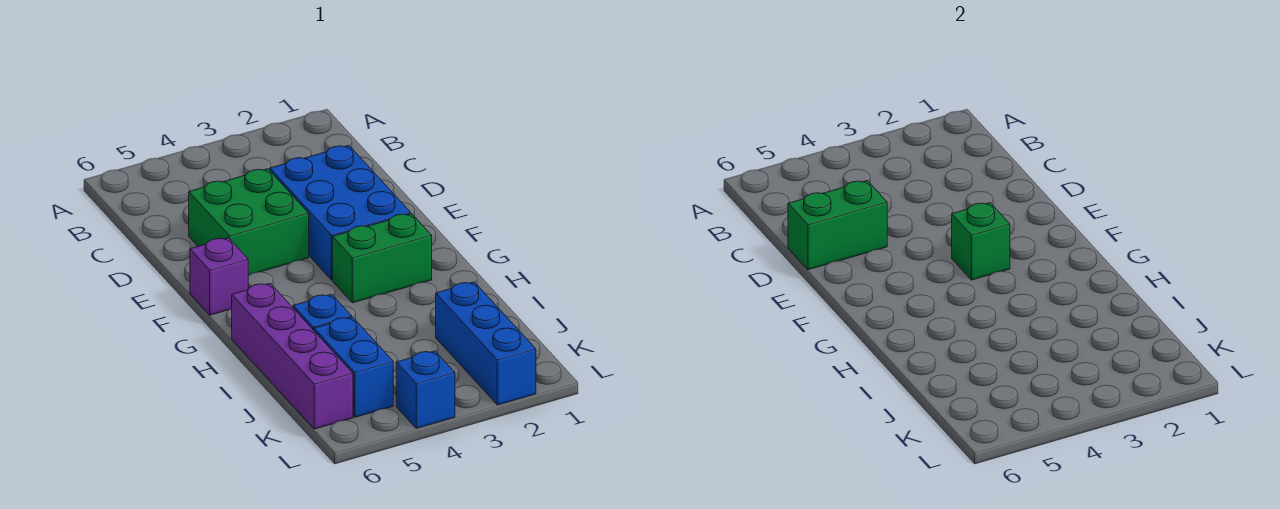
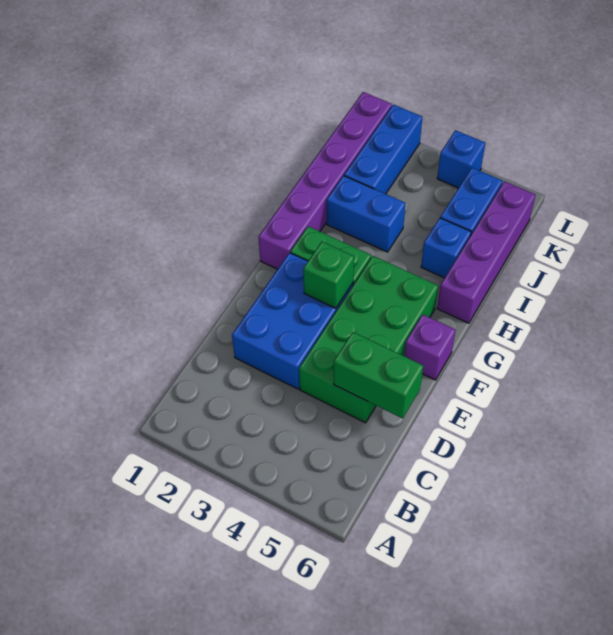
green 2x2 brick [189,169,309,275] -> green 2x4 brick [299,256,438,423]
none -> purple 1x6 brick [259,92,392,269]
none -> blue 1x2 brick [327,176,405,252]

